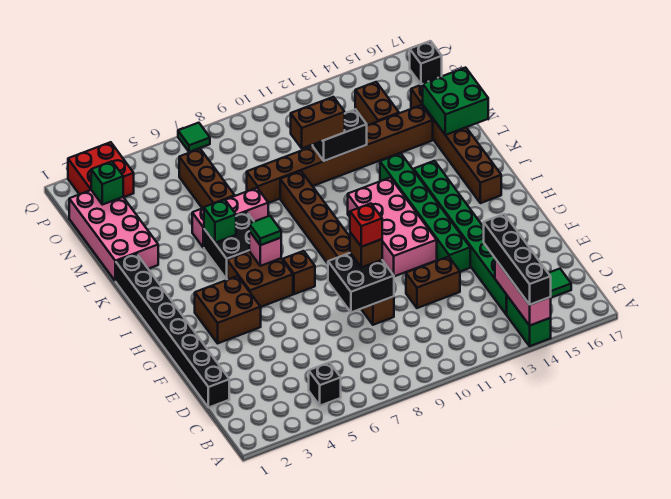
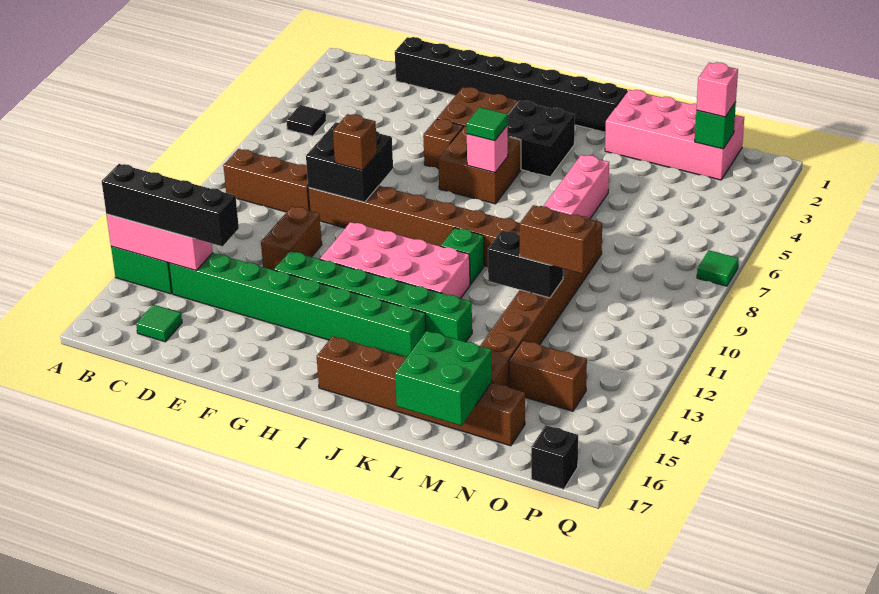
black 1x1 brick [309,362,341,406] -> black 1x1 tile [286,105,326,136]
red 1x1 brick [350,203,382,247] -> none
brown 1x1 brick [283,251,315,294] -> brown 1x1 brick moved to [423,119,463,169]
black 2x2 brick [204,212,254,279] -> black 2x2 brick moved to [508,101,575,177]
green 1x1 brick [204,199,236,243] -> green 1x1 brick moved to [441,228,484,285]
brown 1x3 brick [179,149,235,208] -> brown 1x3 brick moved to [223,149,310,212]
brown 1x2 brick [291,97,345,148] -> brown 1x2 brick turned to [520,205,596,274]
black 1x2 brick [313,109,367,161] -> black 1x2 brick turned to [488,230,563,298]
none -> pink 1x1 brick [696,62,738,117]
red 2x2 brick [68,142,134,197] -> none

